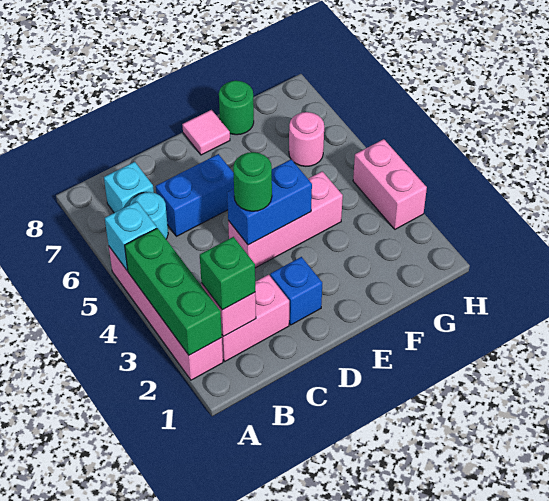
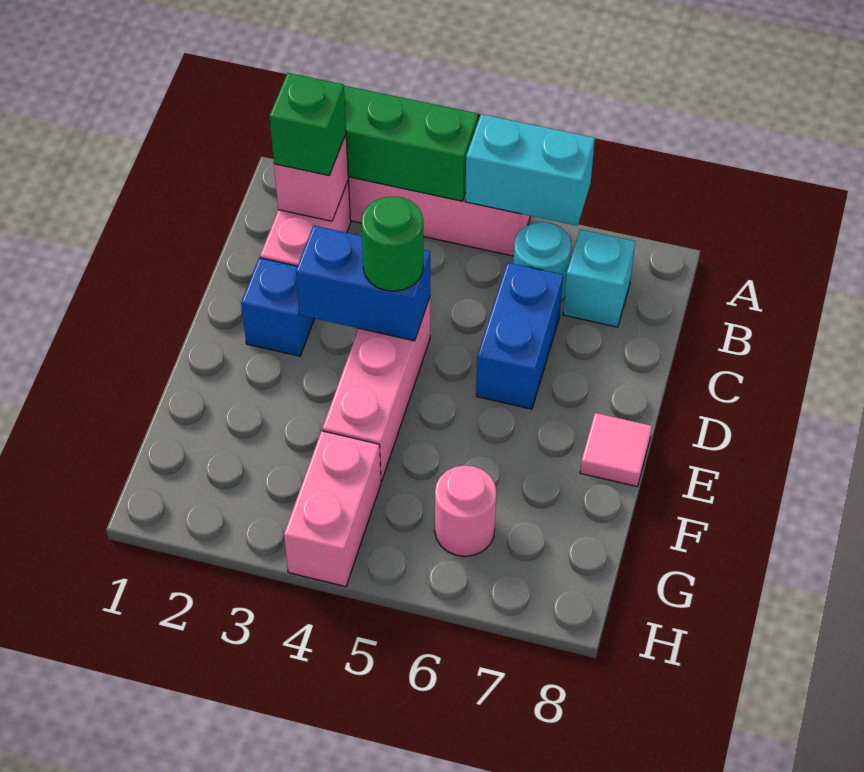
cyan 1x1 brick [105,202,157,271] -> cyan 1x2 brick [465,114,595,226]
blue 1x2 brick [227,159,312,245] -> blue 1x2 brick turned to [296,226,430,341]
green 1x1 round brick [219,81,254,135] -> none
pink 1x2 brick [353,139,427,229] -> pink 1x2 brick turned to [284,431,381,587]

